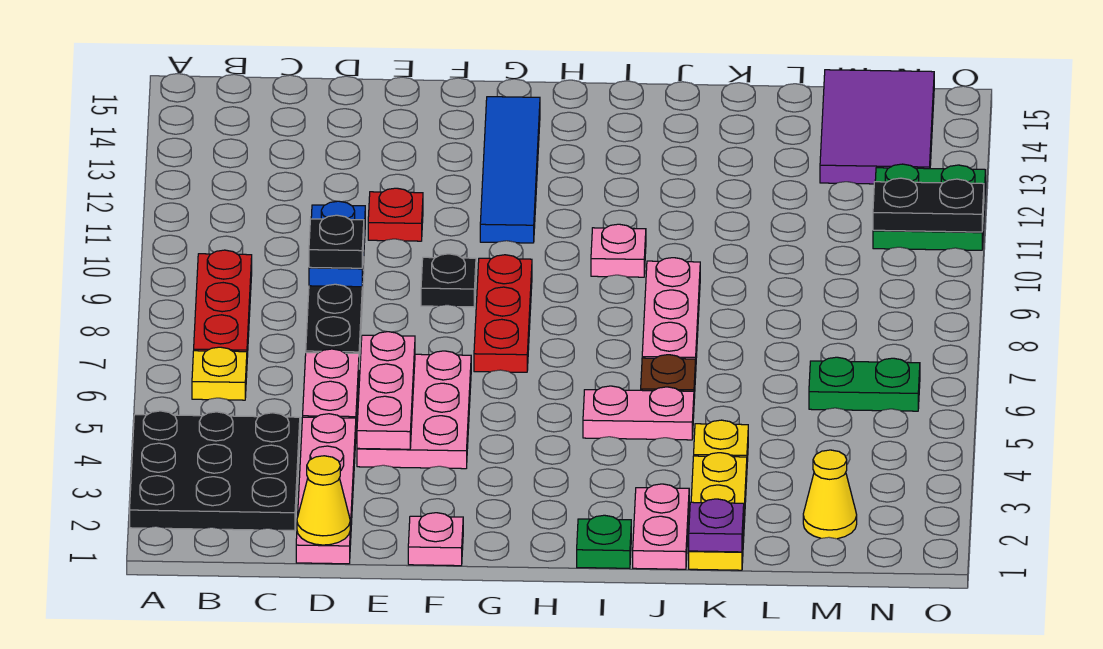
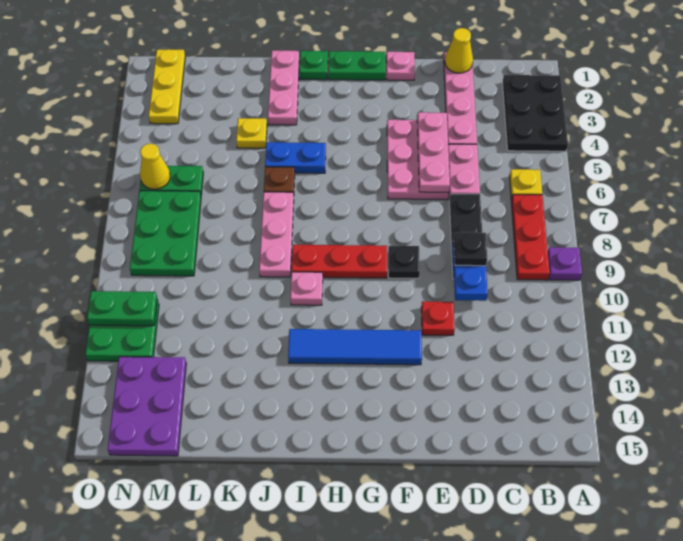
black 3x3 plate [130,411,300,531] -> black 2x3 plate [503,75,568,151]
none -> green 1x2 plate [329,51,386,80]
red 1x3 plate [474,255,532,372] -> red 1x3 plate turned to [292,245,387,278]
blue 1x4 tile [480,97,540,243] -> blue 1x4 tile turned to [288,329,422,365]
pink 1x2 plate [583,386,694,440] -> blue 1x2 plate [265,142,326,173]
pink 1x2 plate [633,484,689,569] -> pink 1x3 plate [268,51,299,125]
yellow 1x3 plate [689,453,747,570] -> yellow 1x3 plate moved to [149,49,185,124]
purple 1x1 plate [689,499,744,552] -> purple 1x1 plate moved to [548,247,582,280]
yellow 1x1 cone [803,450,857,539] -> yellow 1x1 cone moved to [140,144,170,189]
none -> green 2x3 plate [130,191,201,276]
purple 2x3 tile [820,70,934,184] -> purple 2x3 plate [108,357,186,456]
black 1x2 plate [873,178,984,232] -> green 1x2 plate [87,291,157,326]

